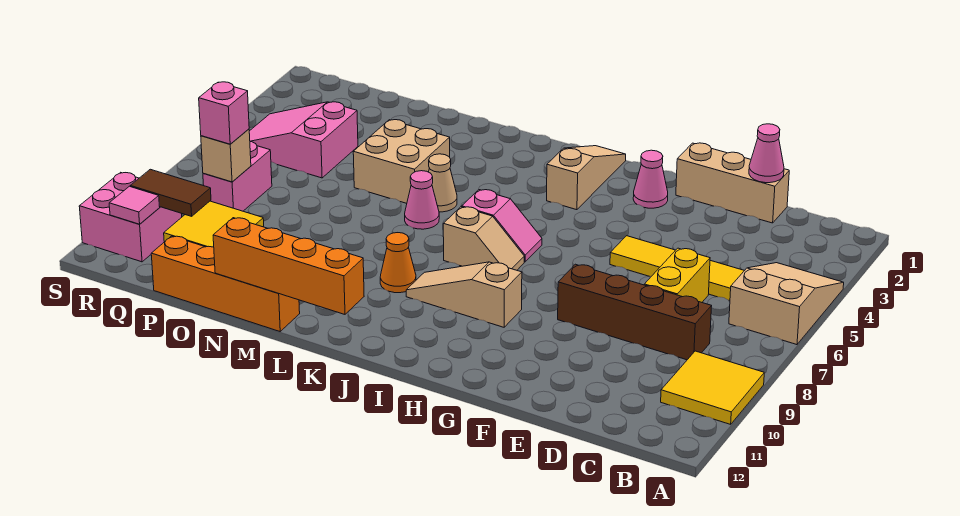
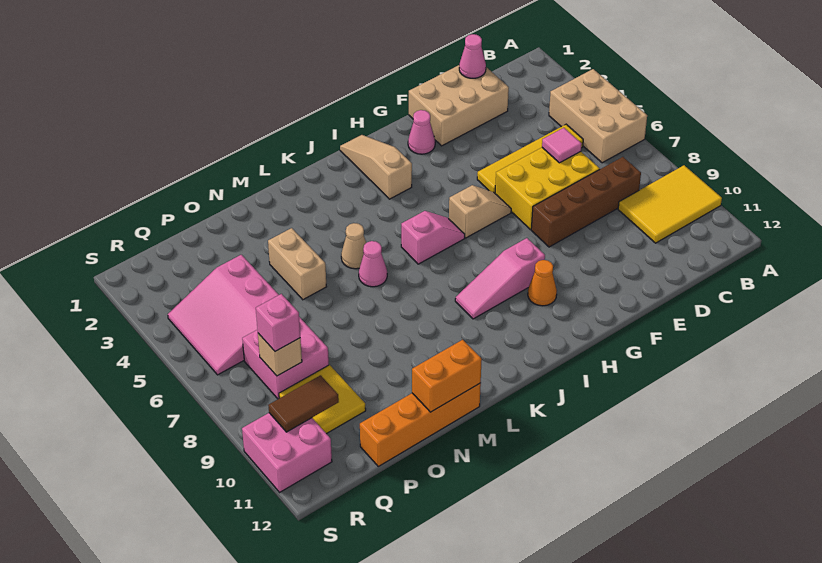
tan 2x3 slope [729,263,844,345] -> tan 2x3 brick [549,69,647,163]
yellow 2x2 tile [661,351,764,424] -> yellow 2x3 tile [618,165,722,243]
tan 1x3 brick [676,143,789,223] -> tan 2x3 brick [409,65,509,146]
yellow 1x2 brick [644,248,710,302] -> yellow 2x3 brick [495,148,600,230]
tan 1x3 slope [406,262,522,327] -> pink 1x3 slope [455,238,545,319]
tan 1x2 slope [443,207,524,270] -> tan 1x2 slope moved to [449,185,511,238]
orange 1x1 cone [380,233,416,293] -> orange 1x1 cone moved to [528,260,557,306]
orange 1x4 brick [213,218,364,314] -> orange 1x2 brick [412,340,482,412]
tan 2x2 brick [353,120,450,203] -> tan 1x2 brick [268,228,326,300]
pink 2x3 slope [249,102,358,178] -> pink 3x3 slope [168,255,279,375]
pink 1x2 brick [203,142,272,211] -> pink 2x2 brick [242,317,329,399]
pink 1x1 tile [109,186,160,224] -> pink 1x1 tile moved to [542,128,582,163]

